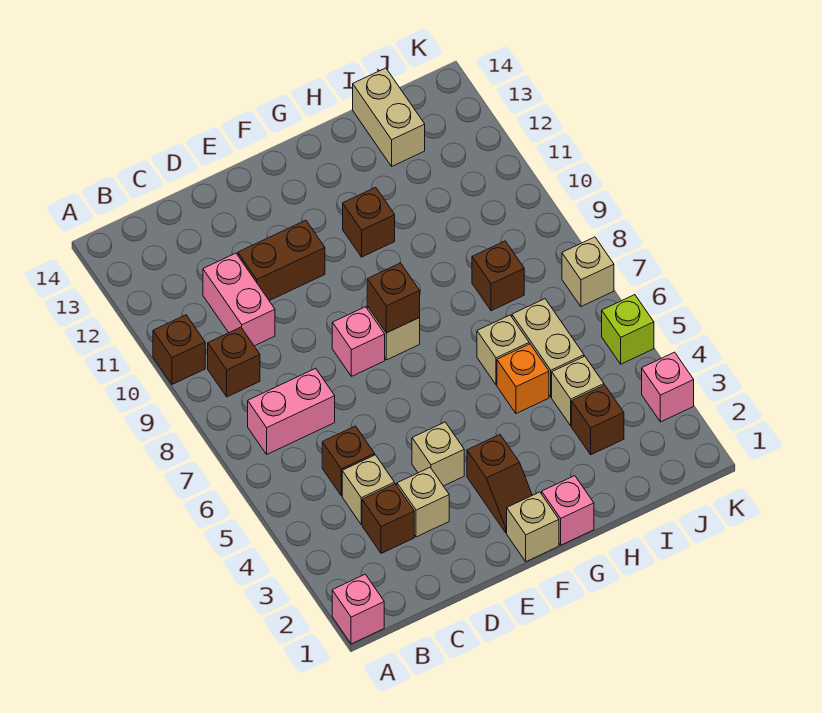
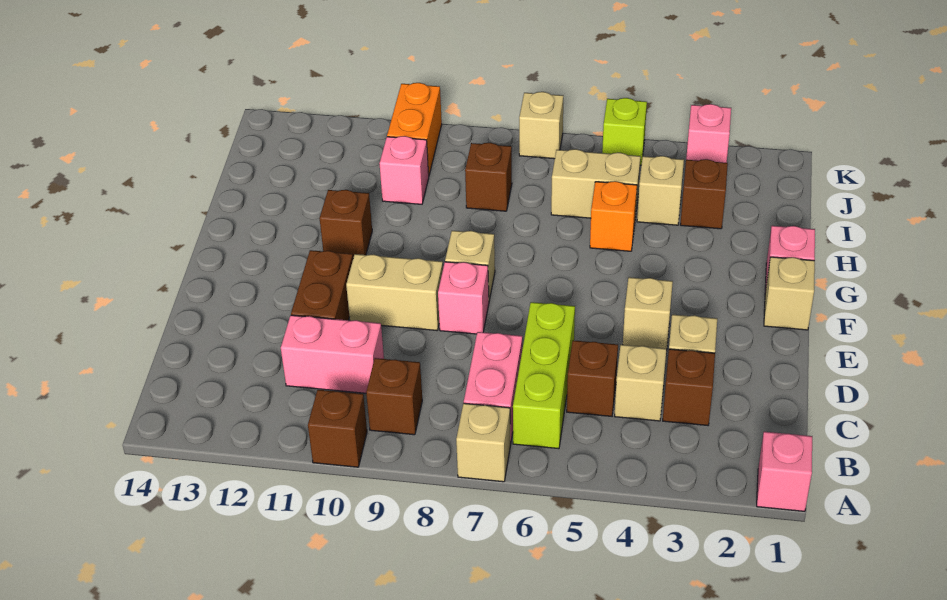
none -> lime 1x3 brick [513,302,575,449]
brown 1x2 slope [467,435,532,533] -> none
brown 1x1 brick [367,263,420,333] -> none
tan 1x1 brick [477,315,529,385] -> tan 1x1 brick moved to [456,403,511,482]
none -> pink 1x1 brick [379,136,429,204]
tan 1x2 brick [353,68,425,166] -> tan 1x2 brick moved to [346,254,443,330]
none -> orange 1x2 brick [387,83,442,175]

